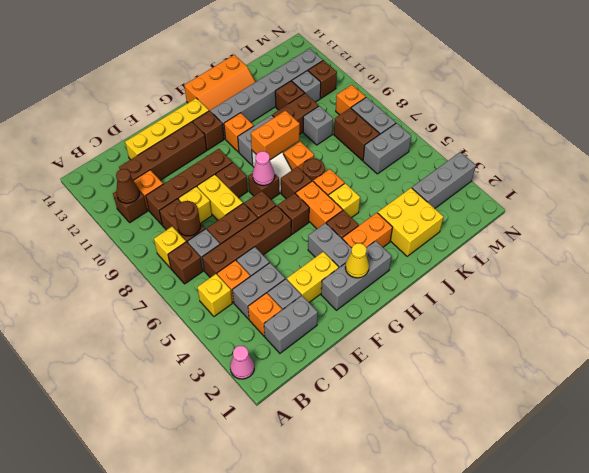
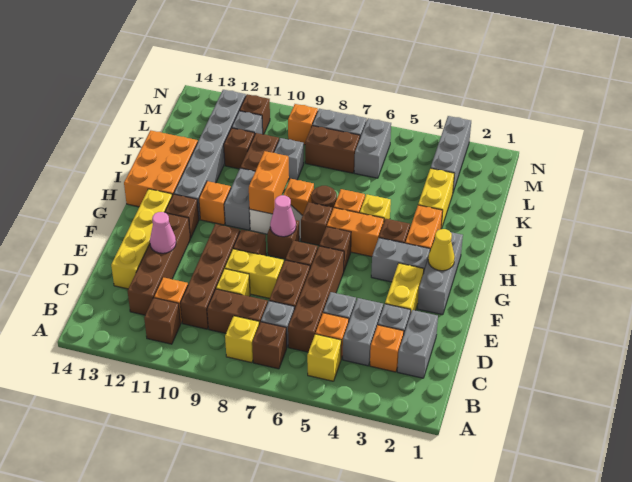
pink 1x1 cone [230,346,254,379] -> pink 1x1 cone moved to [150,212,176,253]
brown 1x1 cone [116,169,139,203] -> none
brown 1x1 round brick [175,201,201,236] -> none
orange 2x3 slope [184,55,255,111] -> orange 2x3 brick [124,130,198,207]
yellow 2x2 brick [378,188,443,256] -> yellow 1x2 brick [418,168,454,229]

